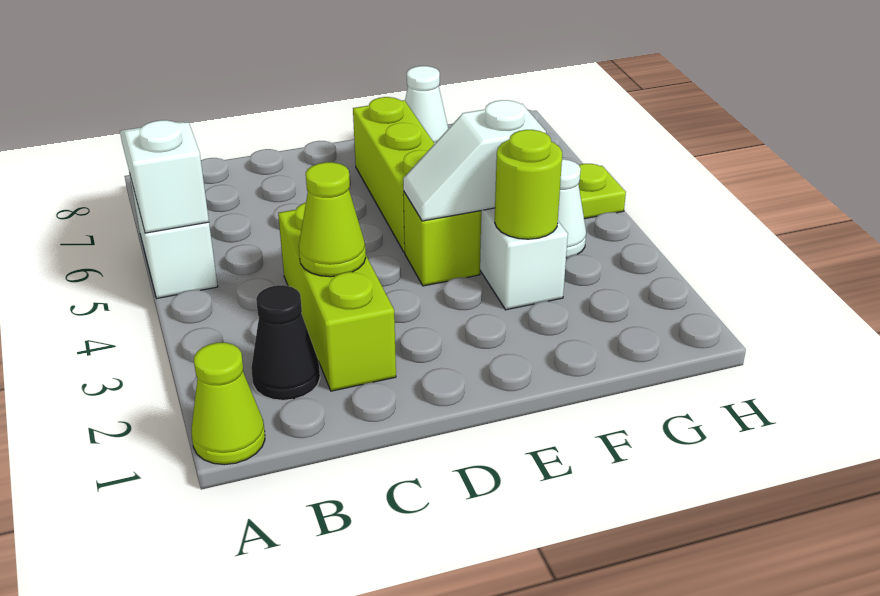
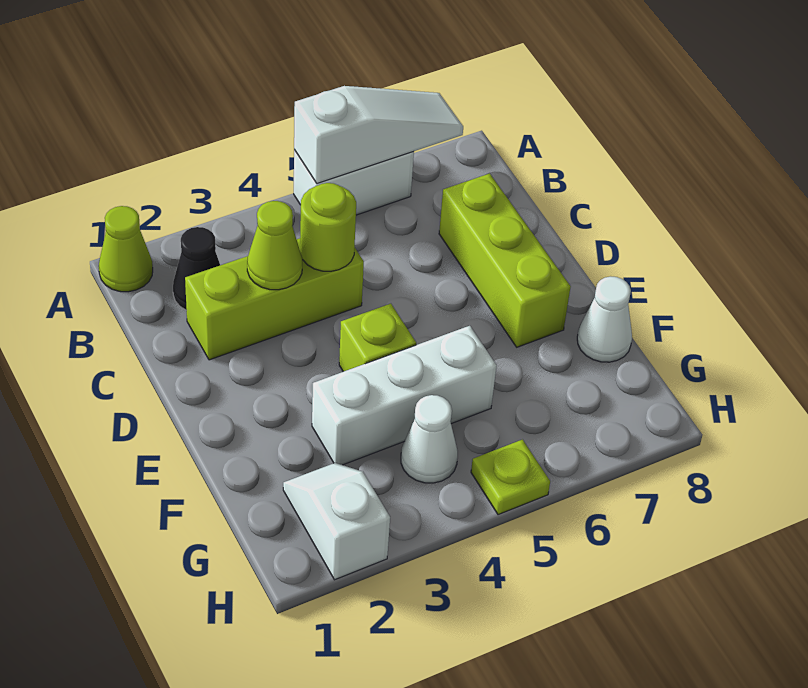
white 1x2 slope [403,100,546,221] -> white 1x2 slope moved to [283,463,390,580]
lime 1x3 brick [353,97,435,252] -> lime 1x3 brick turned to [439,173,571,347]
lime 1x1 round brick [495,130,562,239] -> lime 1x1 round brick moved to [300,183,356,271]

